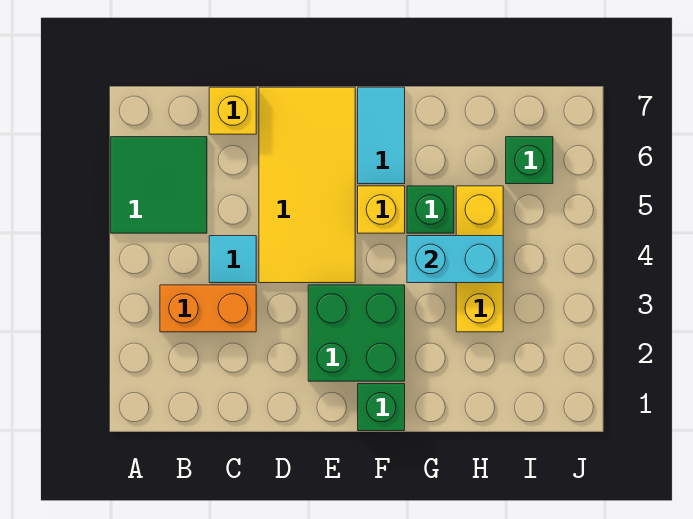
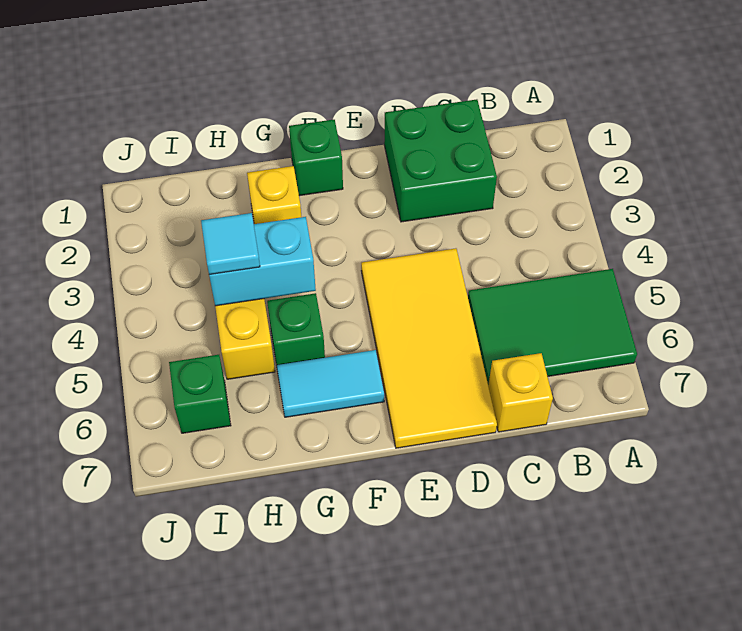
green 2x2 tile [111,137,207,233] -> green 2x3 tile [468,269,637,385]
orange 1x2 brick [160,285,256,332] -> none
cyan 1x1 tile [209,236,256,283] -> cyan 1x1 tile moved to [201,213,260,275]
green 2x2 brick [308,285,405,381] -> green 2x2 brick moved to [384,99,497,222]
yellow 1x1 brick [358,186,405,233] -> yellow 1x1 brick moved to [247,166,301,224]
cyan 1x2 tile [358,87,405,184] -> cyan 1x2 tile turned to [277,350,384,417]

